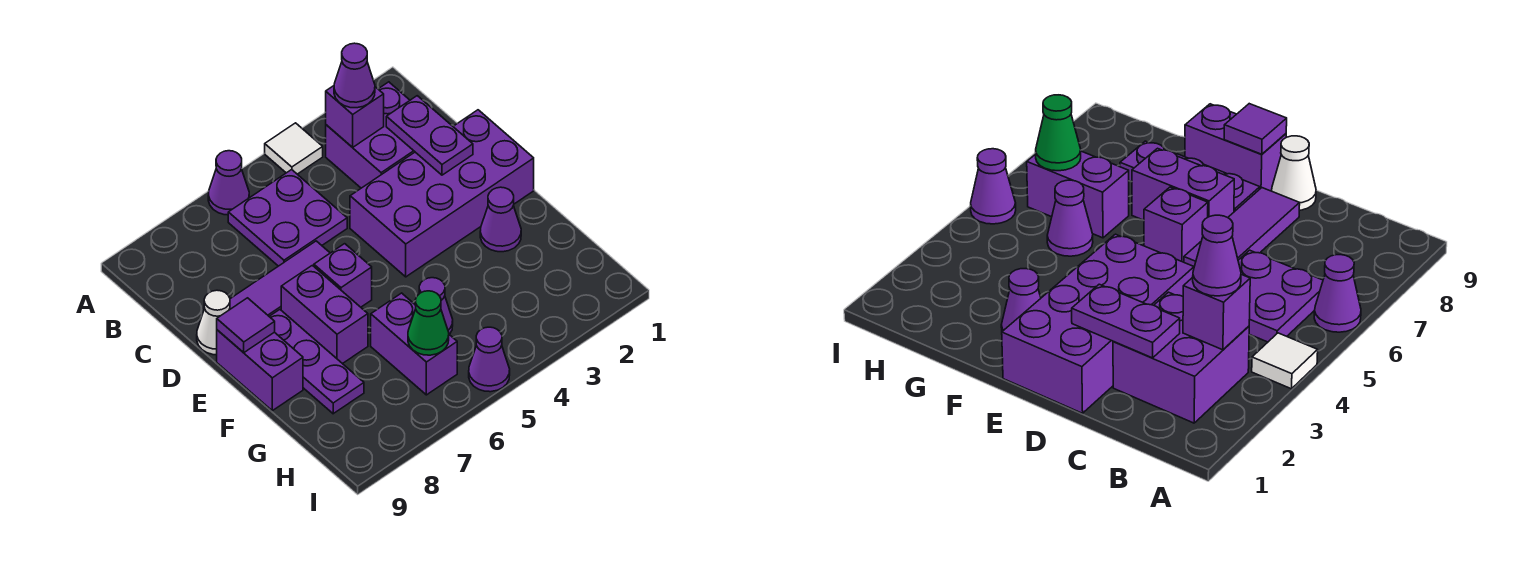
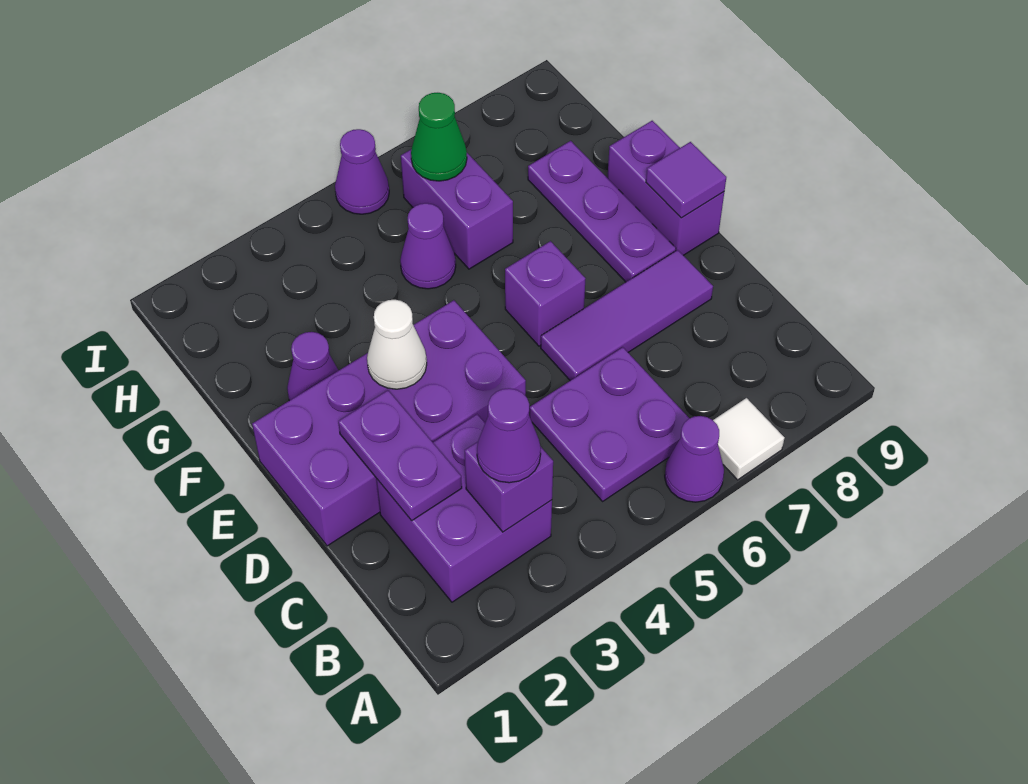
white 1x1 tile [265,123,323,174] -> white 1x1 tile moved to [713,398,785,480]
white 1x1 cone [197,290,230,355] -> white 1x1 cone moved to [367,300,427,389]
purple 1x2 brick [281,265,368,364] -> none

